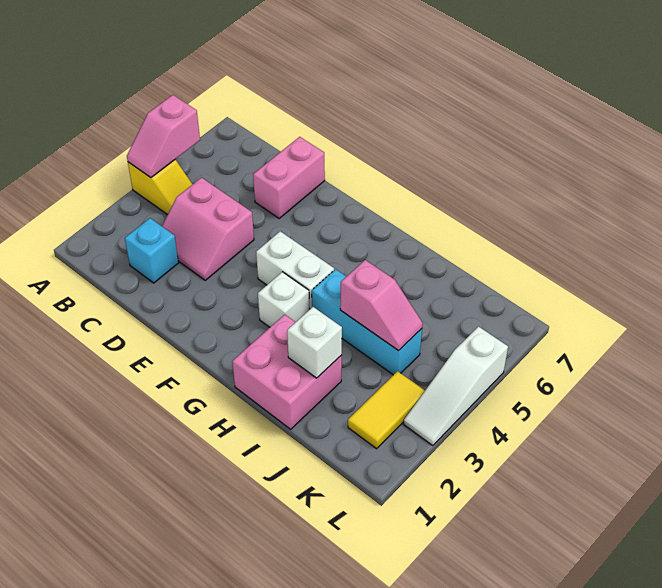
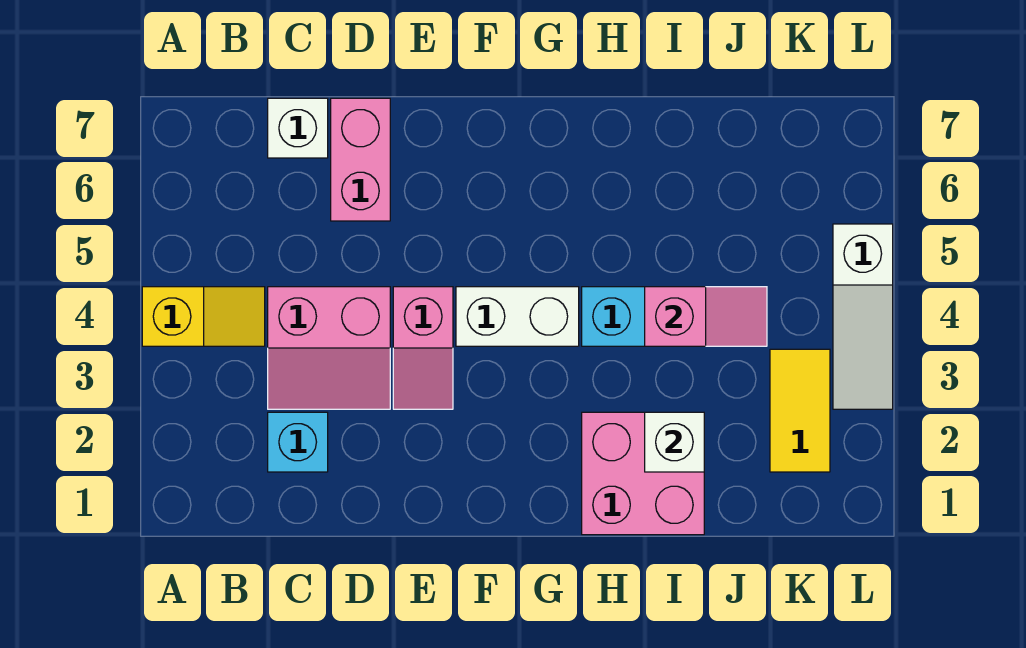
pink 1x2 slope [127,95,200,178] -> pink 1x2 slope moved to [393,287,453,409]
white 1x1 brick [258,272,310,327] -> white 1x1 brick moved to [268,98,328,158]

